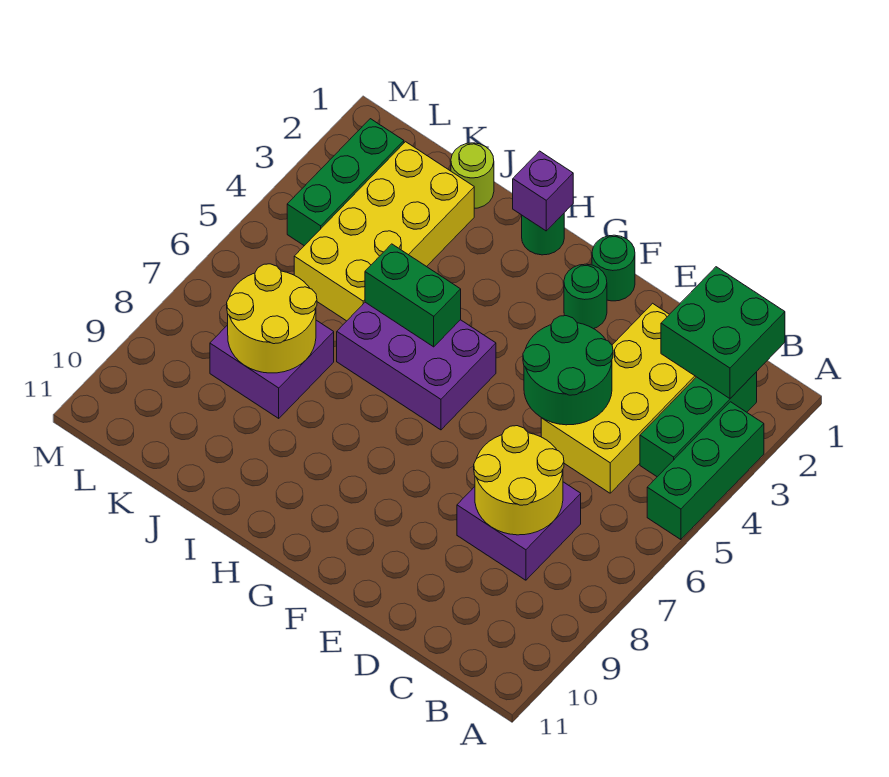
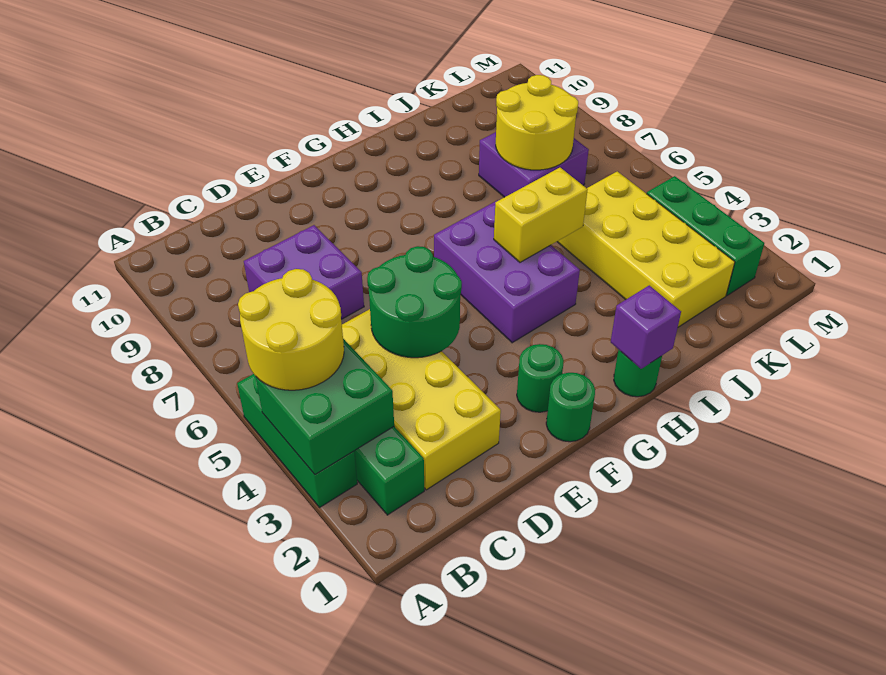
green 2x2 brick [661,267,785,398] -> green 2x2 brick moved to [256,339,394,475]
yellow 2x2 round brick [474,426,564,535] -> yellow 2x2 round brick moved to [238,269,344,390]
purple 2x3 brick [337,302,496,430] -> purple 2x3 brick turned to [434,200,580,343]
green 1x2 brick [365,244,461,347] -> yellow 1x2 brick [494,168,588,262]
lime 1x1 round brick [451,143,494,208] -> none

